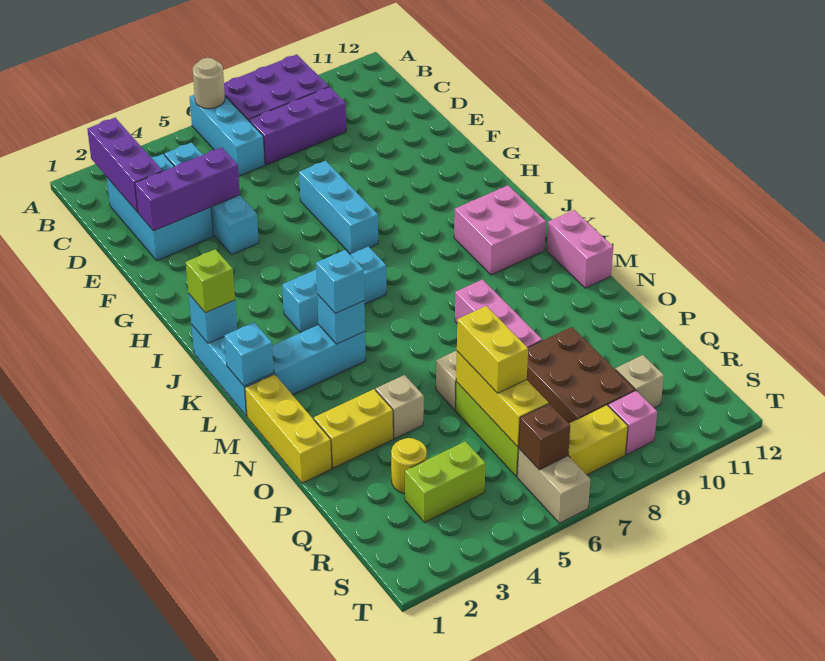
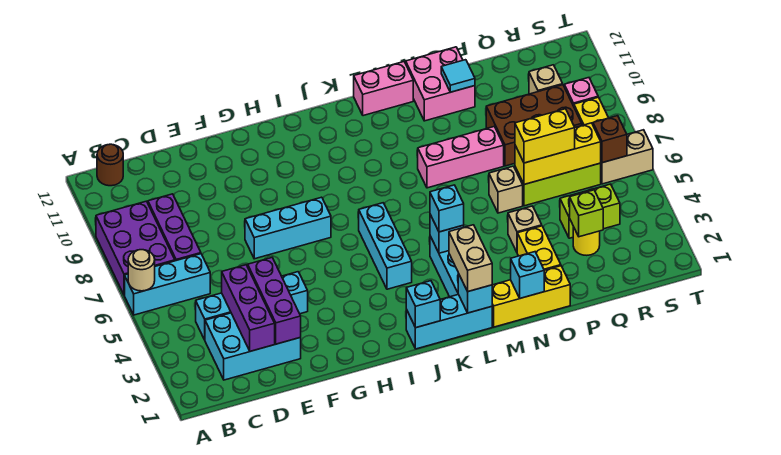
purple 1x3 brick [87,118,162,212] -> purple 1x3 brick turned to [222,265,275,351]
none -> brown 1x1 round brick [97,144,123,186]
lime 1x1 brick [186,249,235,313] -> lime 1x1 brick moved to [570,190,603,237]
pink 2x2 brick [454,185,546,275] -> pink 2x2 brick moved to [406,47,475,121]
none -> tan 1x2 brick [449,225,492,292]
none -> cyan 1x1 brick [511,252,544,298]
none -> cyan 1x1 tile [441,60,475,92]
lime 1x2 brick [405,441,486,523] -> lime 1x2 brick turned to [560,184,620,238]

